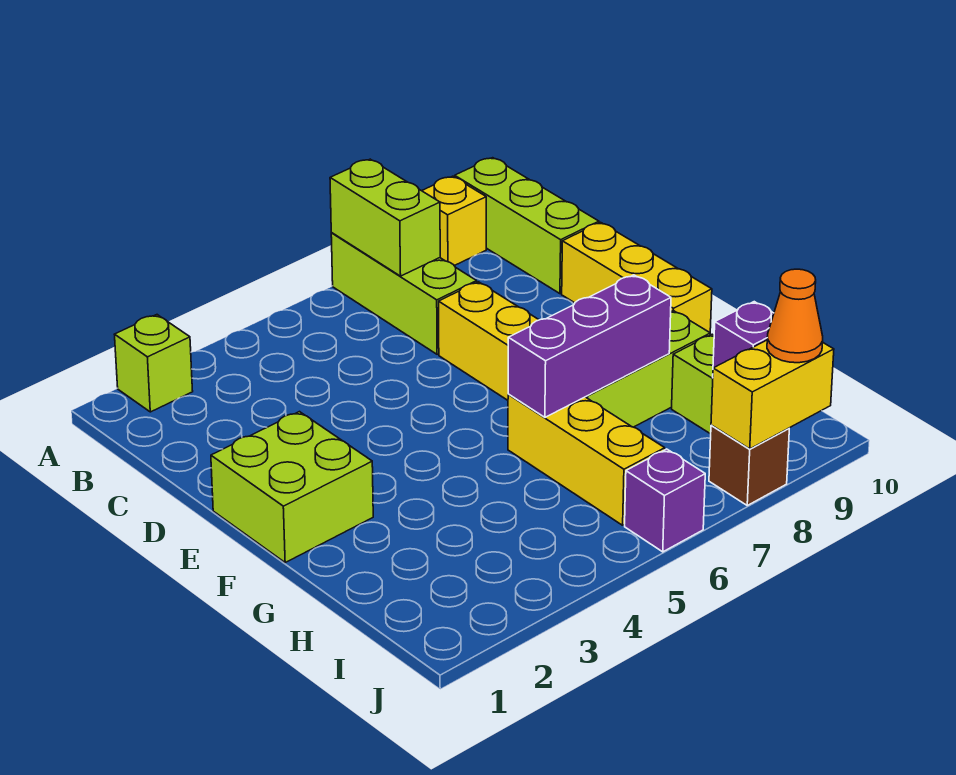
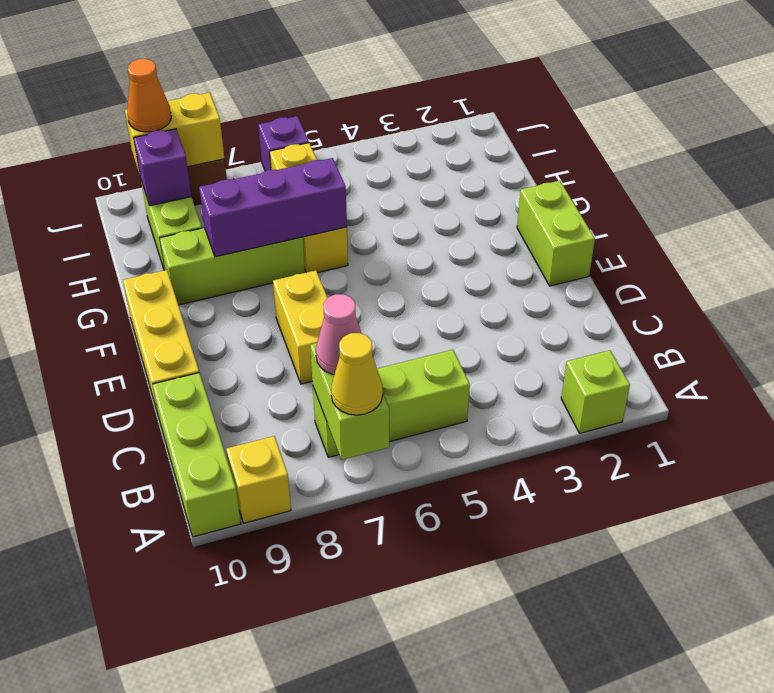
lime 1x3 brick [331,233,477,354] -> lime 1x3 brick turned to [313,350,470,457]
none -> yellow 1x1 cone [331,333,383,415]
none -> pink 1x1 cone [316,294,361,375]
lime 2x2 brick [211,412,373,562] -> lime 1x2 brick [517,181,595,286]

